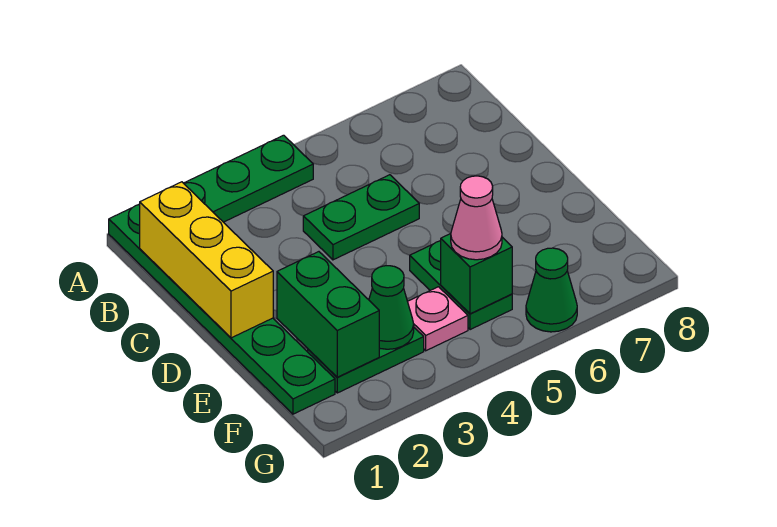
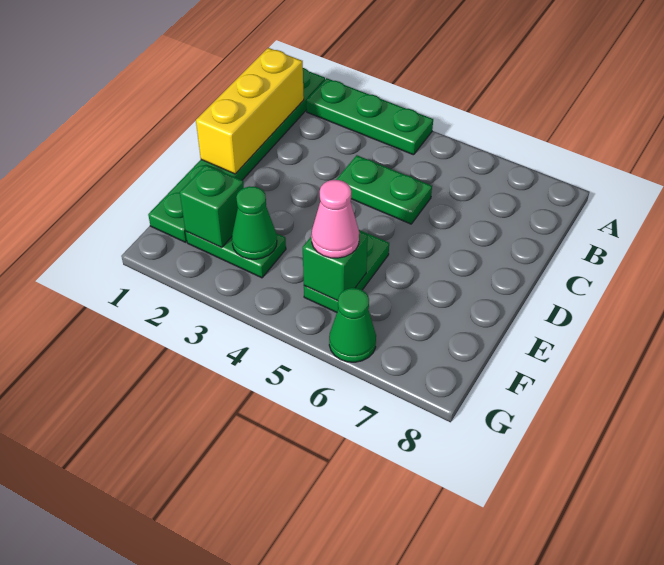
green 1x2 brick [277,252,379,377] -> green 1x1 brick [180,165,244,247]
pink 1x1 plate [408,287,468,351] -> none

